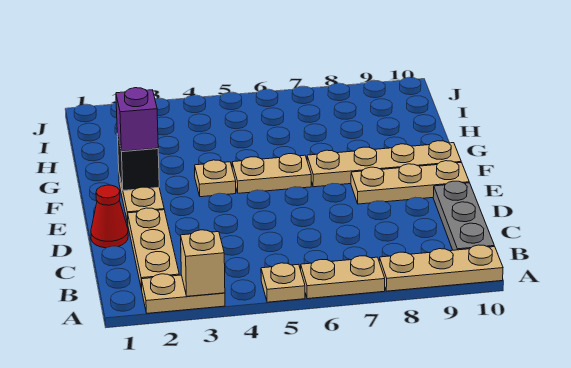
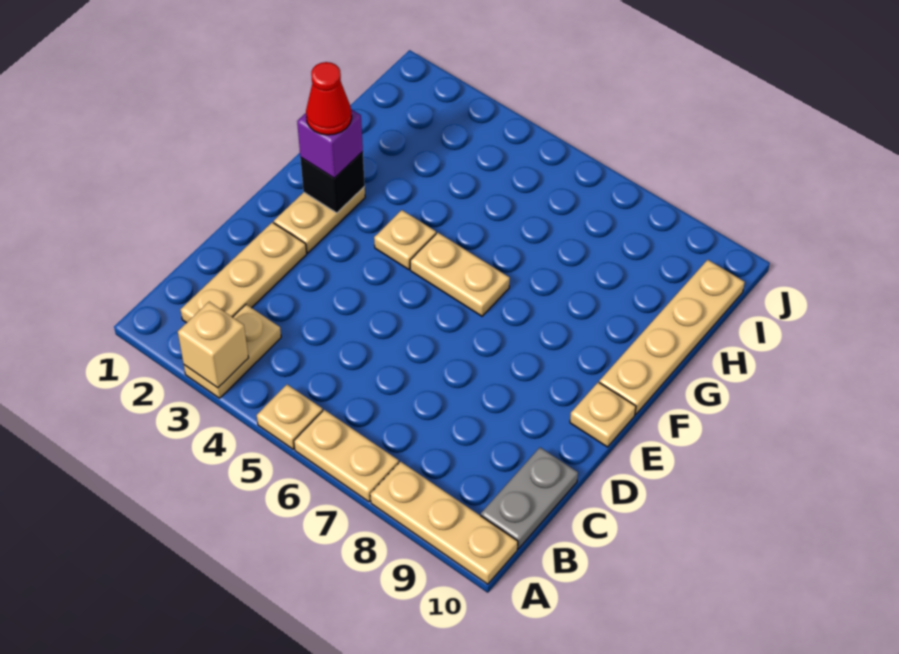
tan 1x2 plate [141,274,225,313] -> tan 1x2 plate turned to [184,305,281,398]
grey 1x3 plate [433,181,494,250] -> grey 1x2 plate [481,447,578,549]
red 1x1 cone [91,185,128,248] -> red 1x1 cone moved to [306,62,352,135]
tan 1x3 plate [351,161,469,204] -> tan 1x1 plate [570,382,636,447]
tan 1x4 plate [307,141,461,187] -> tan 1x4 plate turned to [599,260,745,414]

